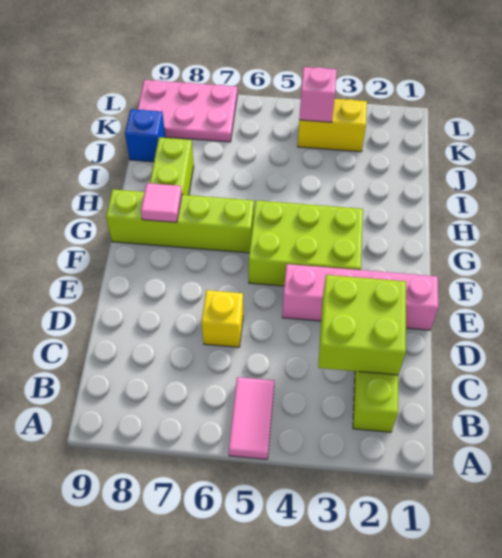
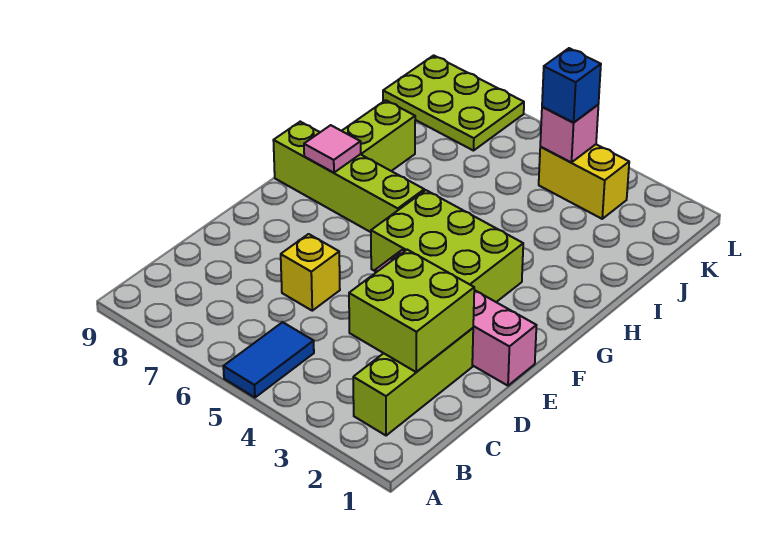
pink 1x2 tile [229,377,274,459] -> blue 1x2 tile [223,322,314,397]
blue 1x1 brick [125,109,166,162] -> blue 1x1 brick moved to [542,48,601,123]
pink 2x3 plate [138,80,237,142] -> lime 2x3 plate [383,55,524,151]

